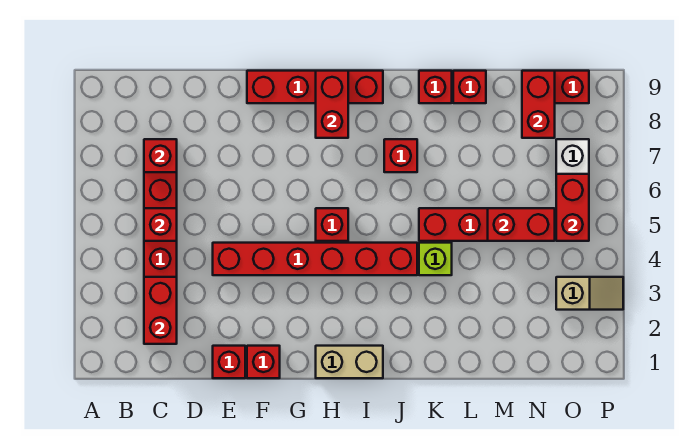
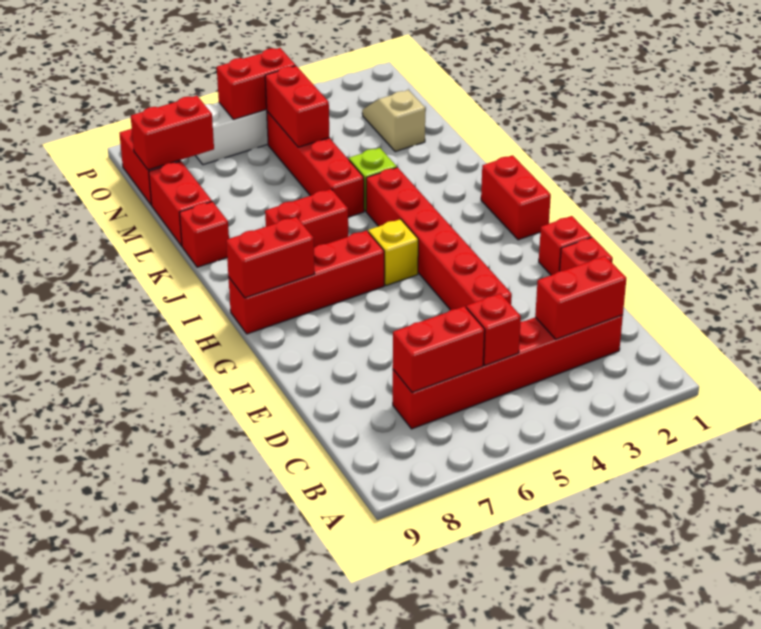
red 1x1 brick [144,139,177,172] -> red 1x2 brick [393,306,485,393]
red 1x4 brick [247,71,383,103] -> red 1x4 brick turned to [228,230,384,334]
tan 1x2 brick [316,346,383,378] -> red 1x2 brick [481,155,551,240]
red 1x1 brick [316,208,348,241] -> yellow 1x1 brick [368,219,418,286]
red 1x1 brick [384,139,417,172] -> red 1x2 brick [265,189,348,248]
red 1x1 brick [453,71,486,103] -> red 1x2 brick [149,161,212,246]
tan 1x2 slope [556,277,623,310] -> tan 1x2 slope moved to [362,90,425,152]

